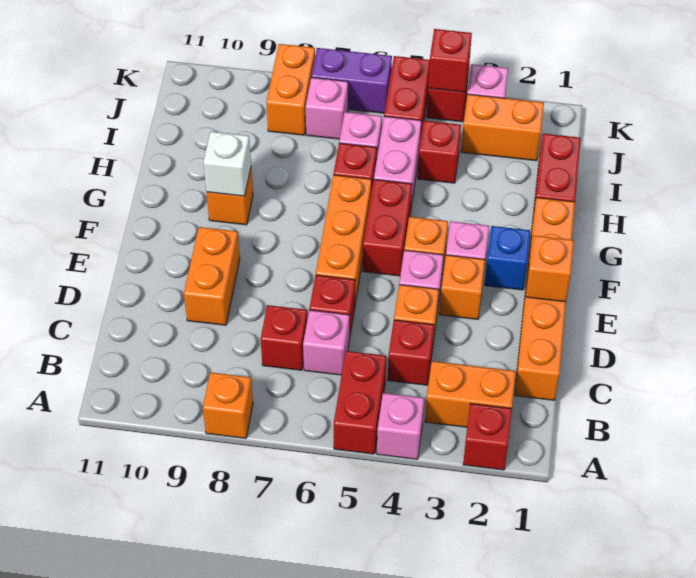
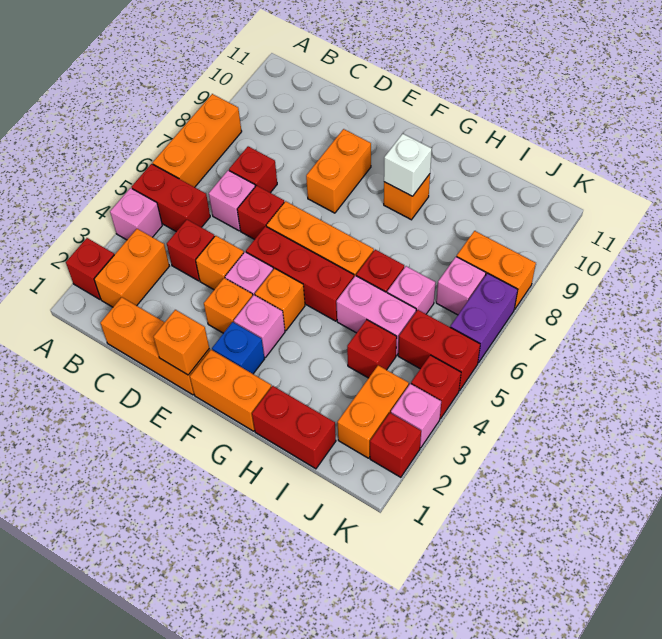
orange 1x1 brick [203,372,253,438] -> orange 1x3 brick [153,94,242,187]
orange 1x2 brick [184,227,240,325] -> orange 1x2 brick turned to [306,129,371,213]
red 1x2 brick [363,179,412,276] -> red 1x3 brick [246,226,354,321]
red 1x1 brick [428,29,472,92] -> red 1x1 brick moved to [370,413,421,477]

